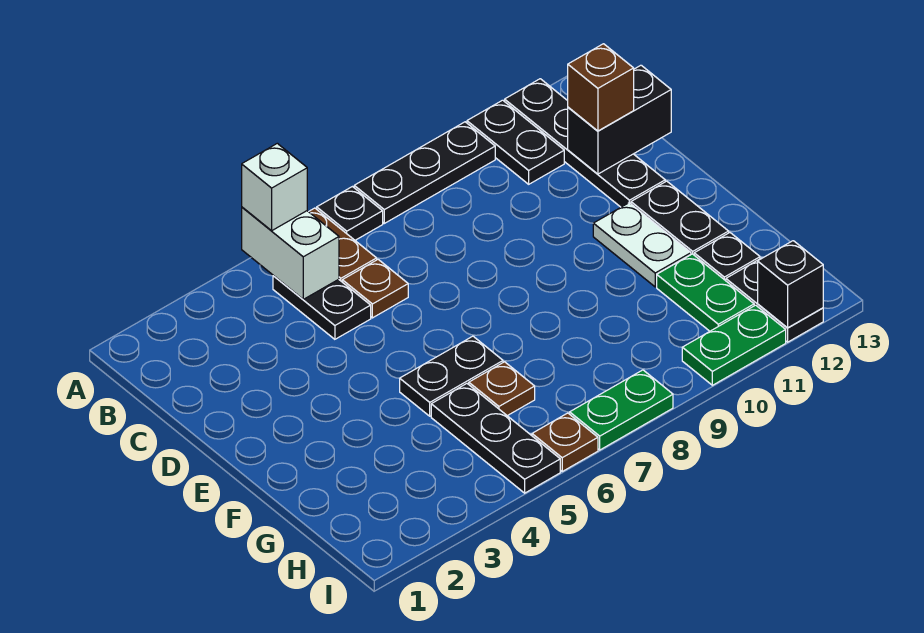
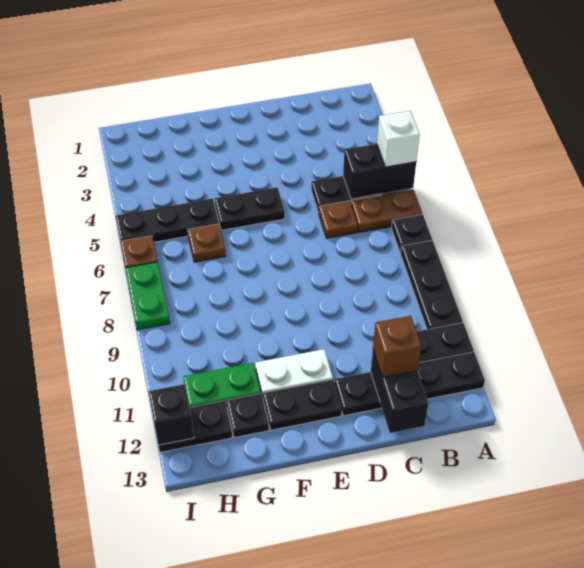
white 1x2 brick [242,207,339,299] -> black 1x2 brick [343,144,416,199]
black 1x2 plate [400,336,503,416] -> black 1x2 plate turned to [215,187,285,230]
green 1x2 plate [682,305,786,385] -> none

